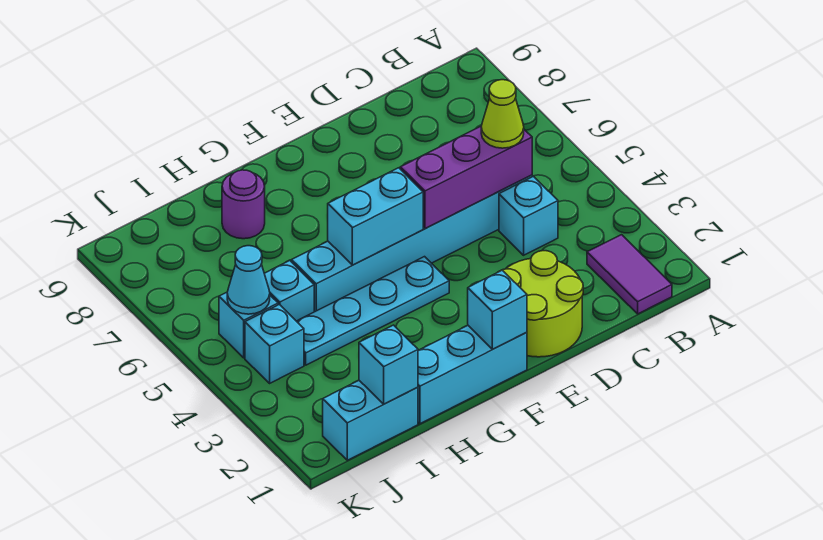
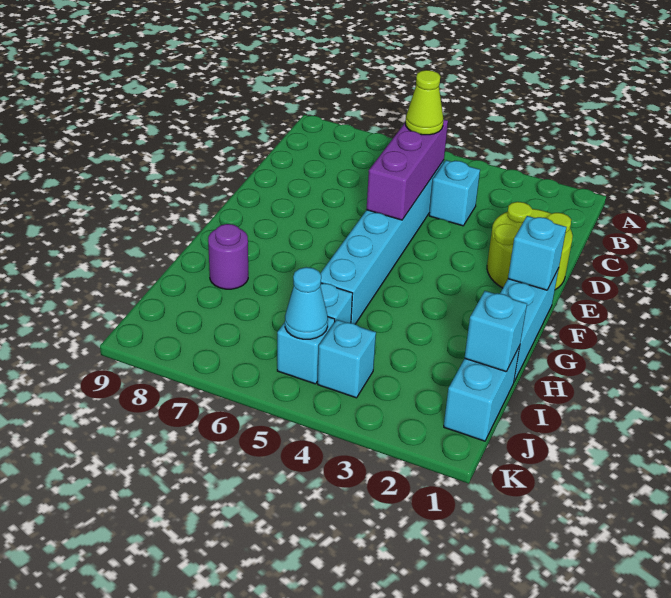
purple 1x2 tile [587,235,672,314] -> none
cyan 1x4 plate [297,257,449,365] -> none
cyan 1x2 brick [328,168,423,265] -> none

